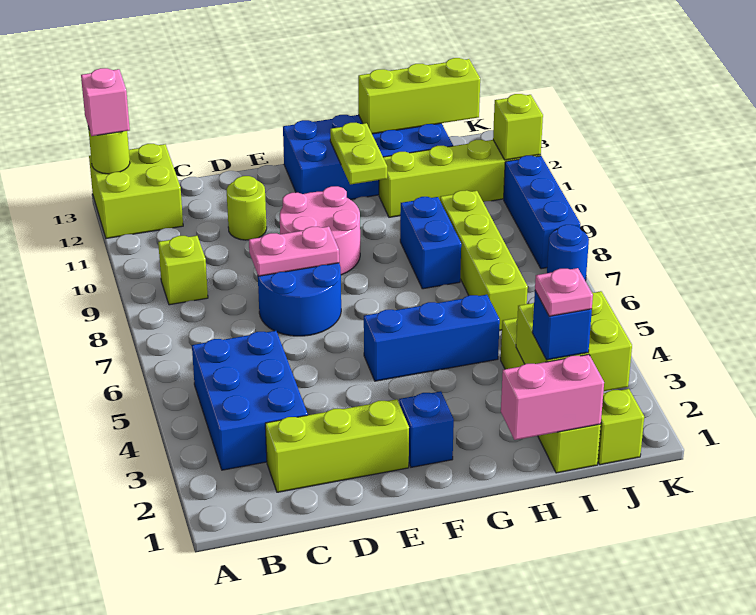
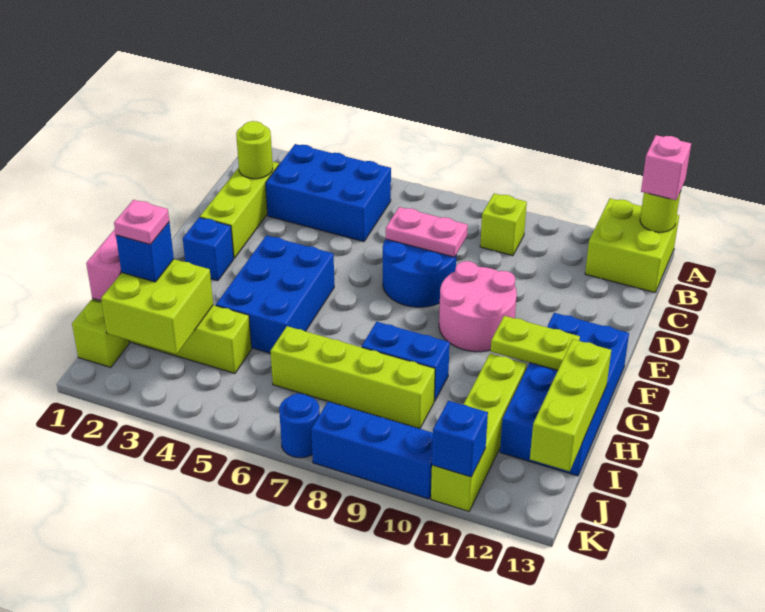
pink 1x2 plate [249,226,339,276] -> pink 1x2 plate turned to [386,207,468,257]
lime 1x1 round brick [226,176,267,240] -> lime 1x1 round brick moved to [236,121,273,179]
blue 1x3 brick [364,295,500,381] -> blue 2x3 brick [216,235,334,353]
lime 1x1 brick [493,94,543,160] -> blue 1x1 brick [432,401,488,477]

